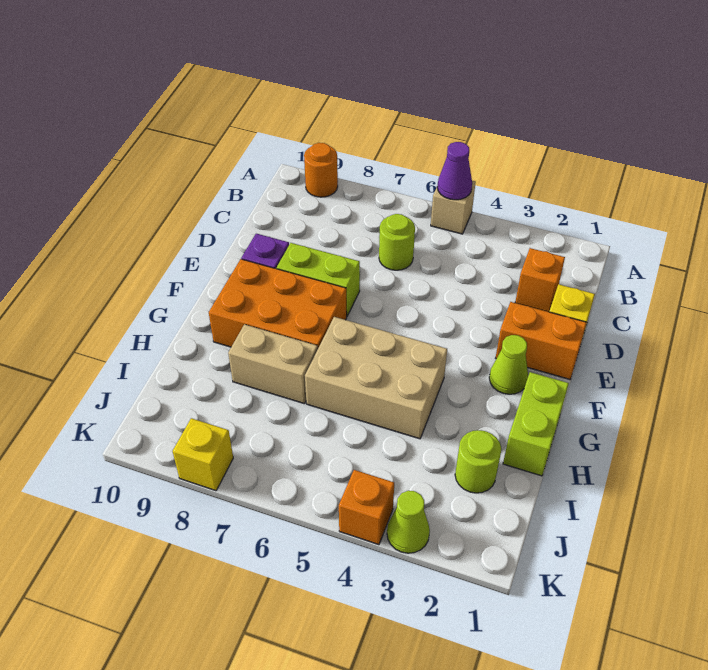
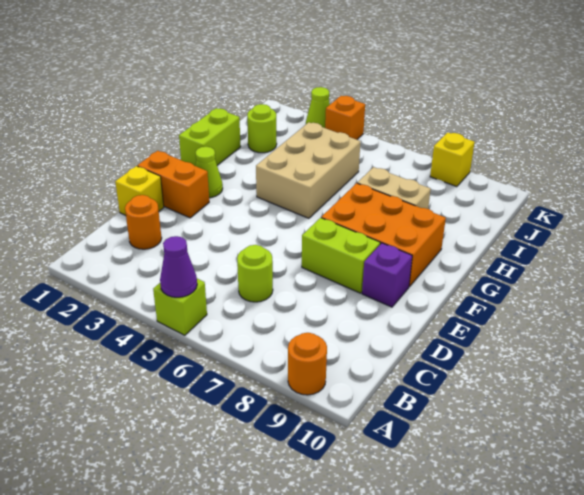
tan 1x1 brick [431,181,476,234] -> lime 1x1 brick [153,279,207,335]
orange 1x1 brick [515,248,565,312] -> orange 1x1 round brick [125,195,162,249]
tan 2x3 brick [305,317,447,439] -> tan 2x3 brick turned to [256,122,360,218]

